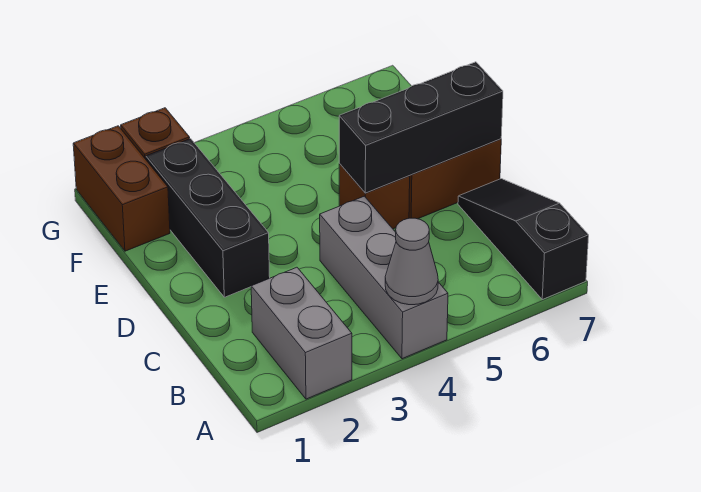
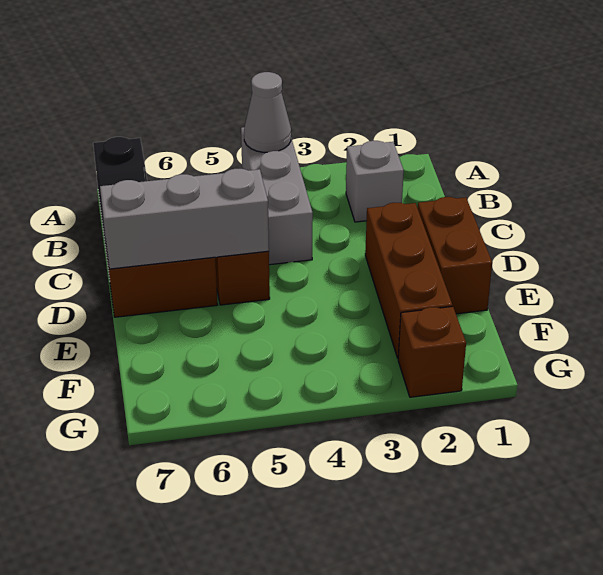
grey 1x2 brick [251,267,352,399] -> grey 1x1 brick [346,141,404,222]
black 1x3 brick [146,139,270,297] -> brown 1x3 brick [365,203,452,358]
black 1x3 brick [339,62,503,193] -> grey 1x3 brick [100,169,269,269]
brown 1x2 brick [73,126,170,251] -> brown 1x2 brick moved to [418,197,492,314]

